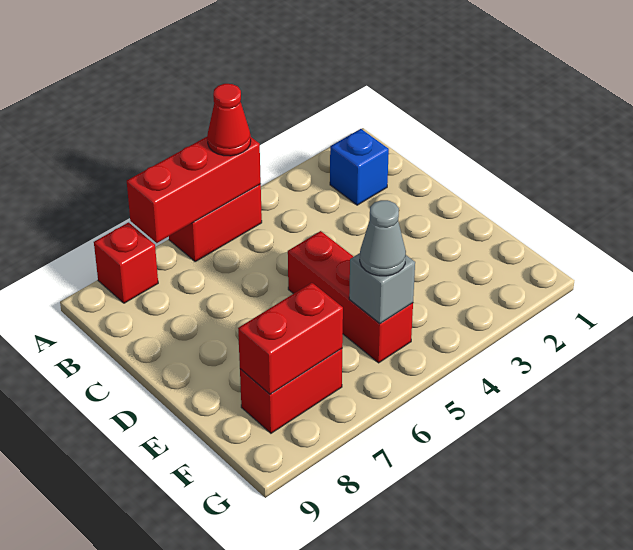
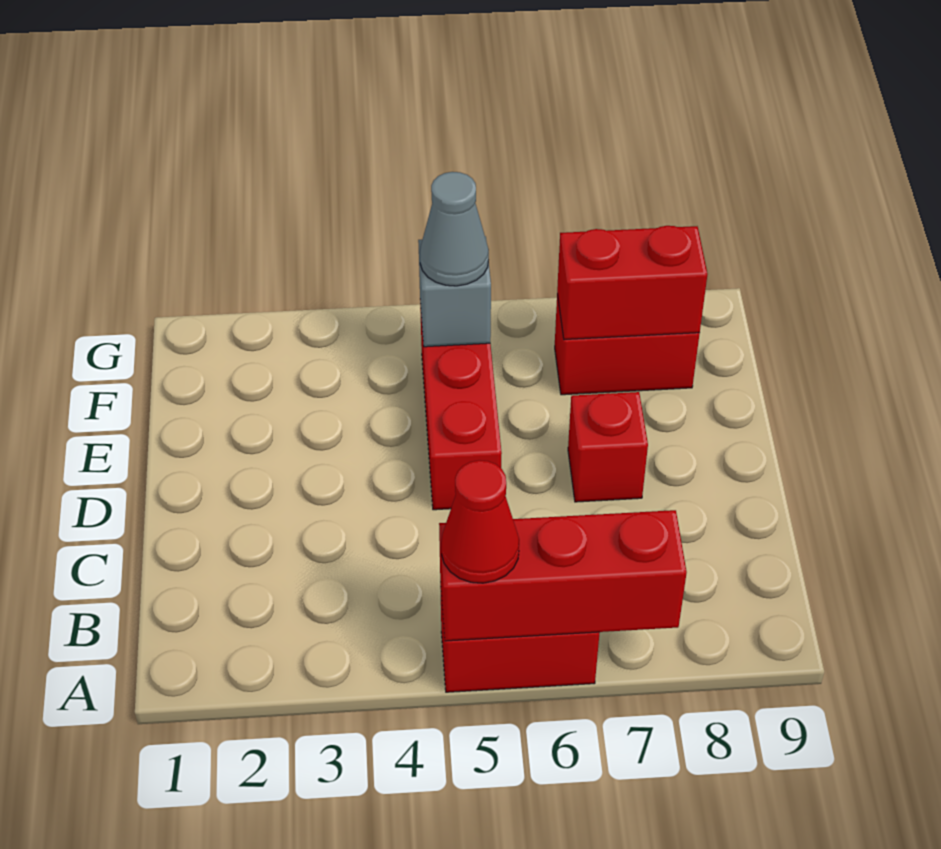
red 1x1 brick [94,222,158,303] -> red 1x1 brick moved to [568,392,648,502]
blue 1x1 brick [330,129,389,205] -> none

